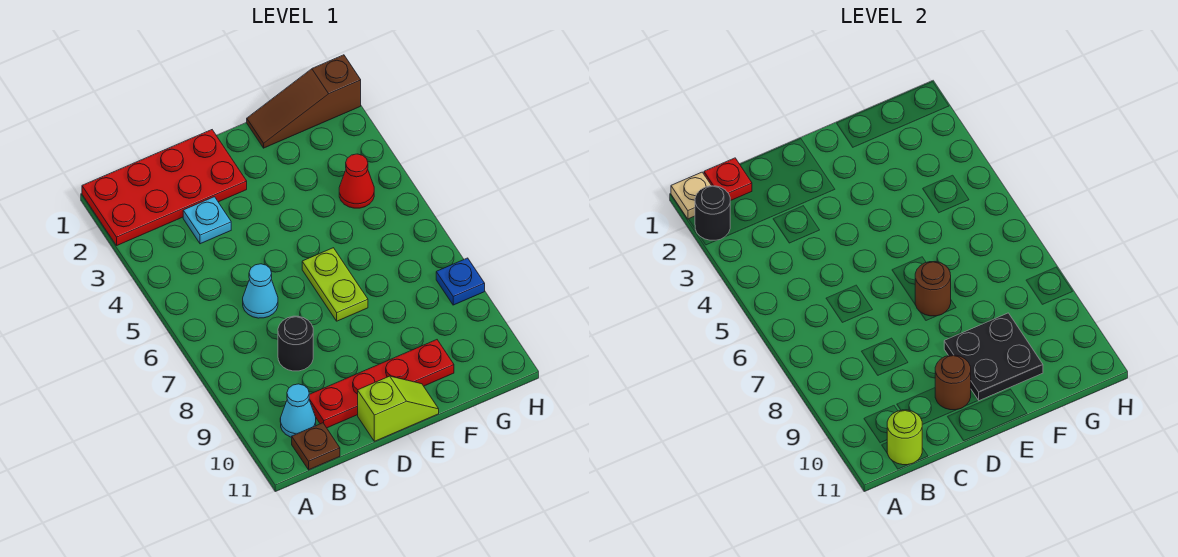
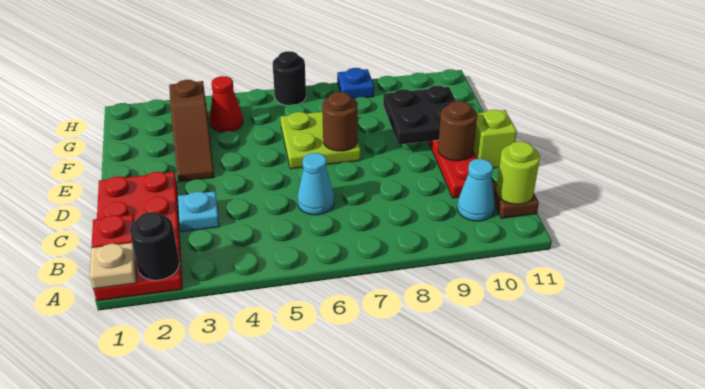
black 1x1 round brick [278,316,313,371] -> black 1x1 round brick moved to [273,51,306,105]
lime 1x2 plate [302,248,368,321] -> lime 2x2 plate [281,112,361,169]
brown 1x3 slope [247,55,361,148] -> brown 1x3 slope moved to [169,80,214,182]

